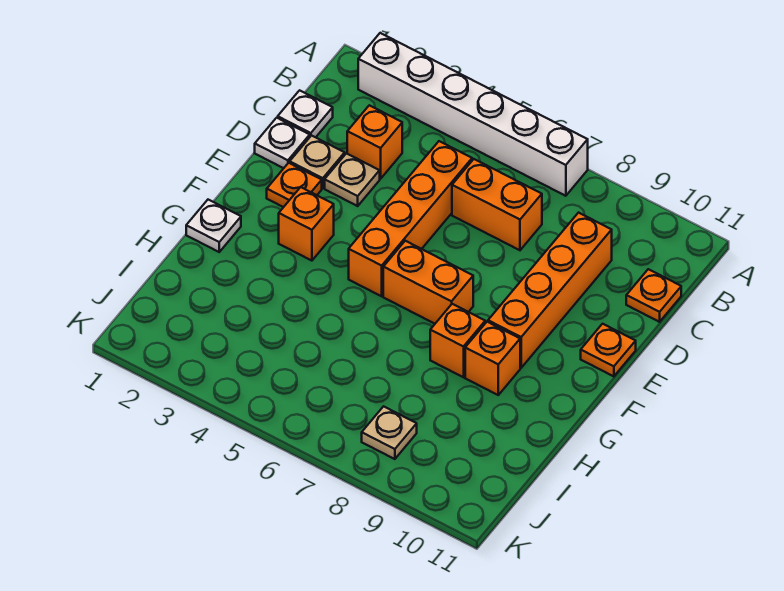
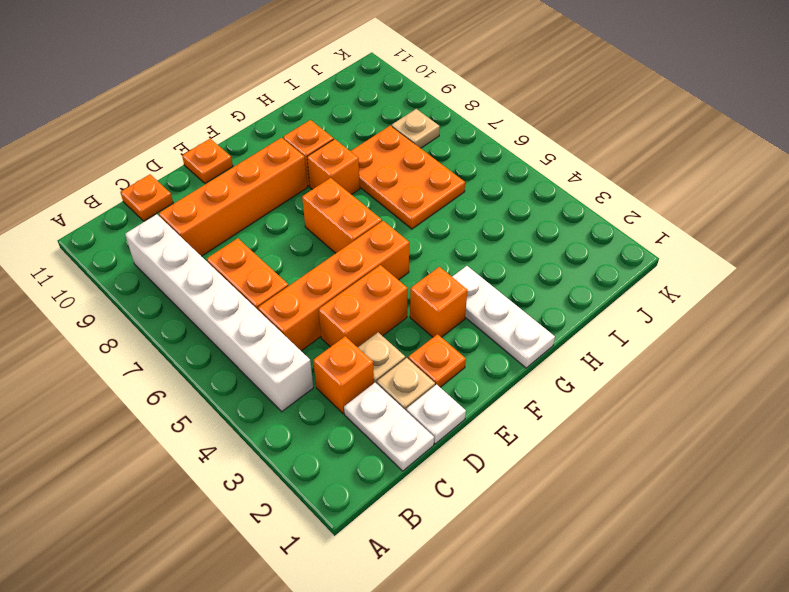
white 1x6 brick [358,33,588,196] -> white 1x6 brick moved to [125,214,313,412]
white 1x1 plate [278,90,333,137] -> white 1x2 plate [344,383,434,471]
none -> orange 1x2 brick [319,265,408,347]
white 1x1 plate [186,200,241,252] -> white 1x3 plate [452,266,555,368]
none -> orange 2x3 plate [351,126,465,229]

